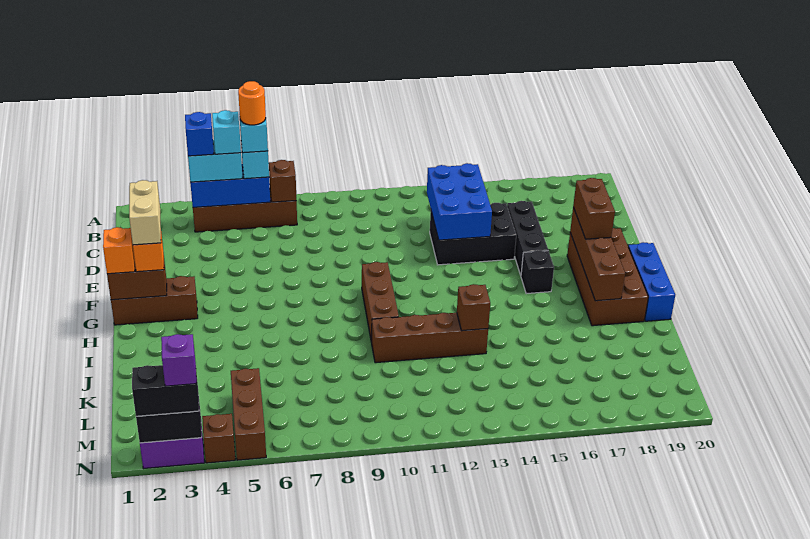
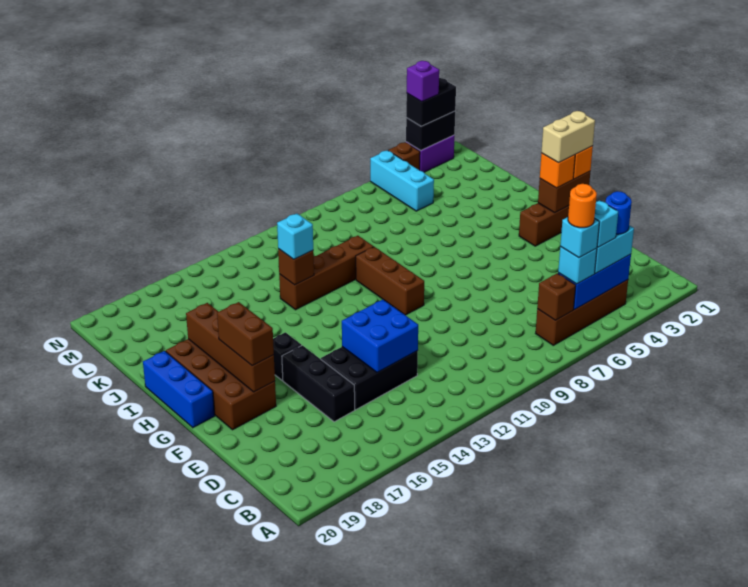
blue 1x1 brick [185,112,214,156] -> blue 1x1 round brick [606,191,632,234]
blue 2x3 brick [427,163,492,240] -> blue 2x2 brick [342,300,418,372]
tan 1x2 brick [129,180,161,245] -> tan 1x2 brick turned to [541,111,595,163]
none -> cyan 1x1 brick [277,214,313,259]
brown 1x3 brick [231,368,266,460] -> cyan 1x3 brick [370,150,434,211]

